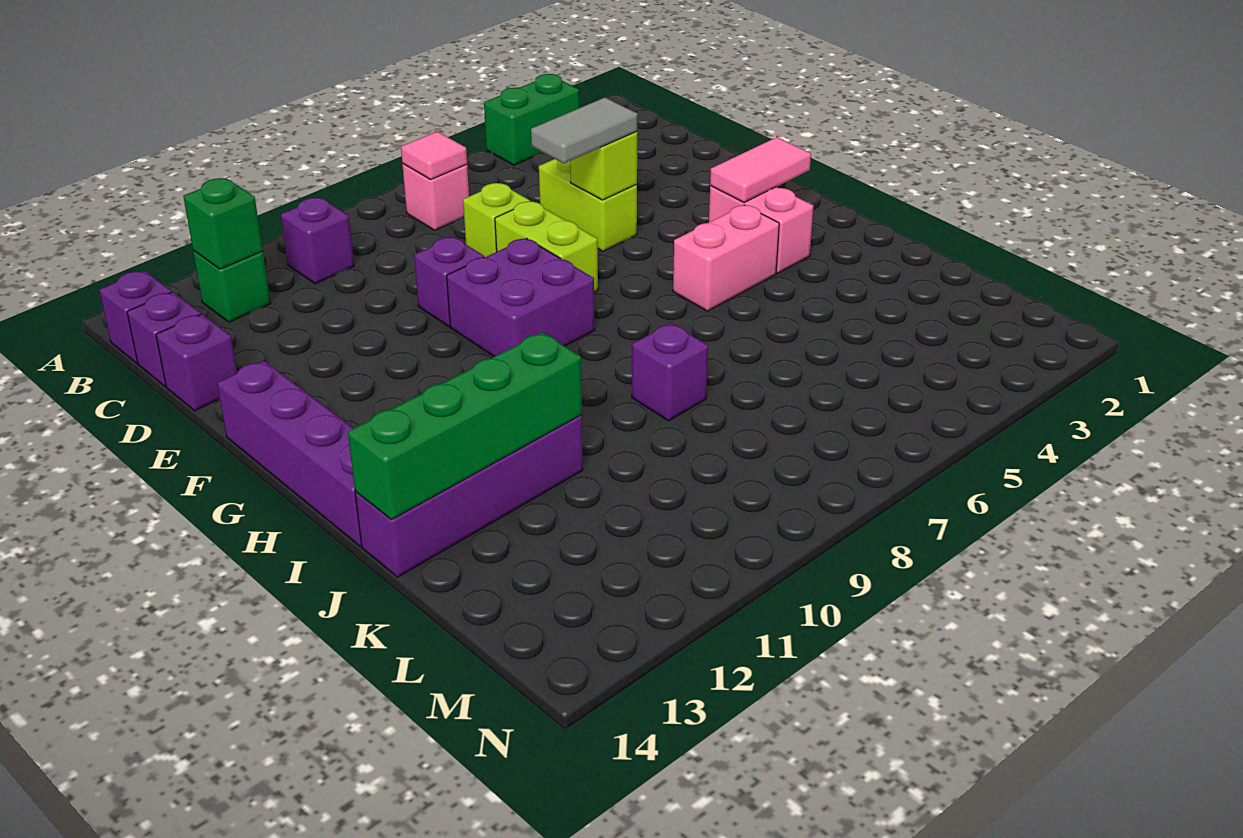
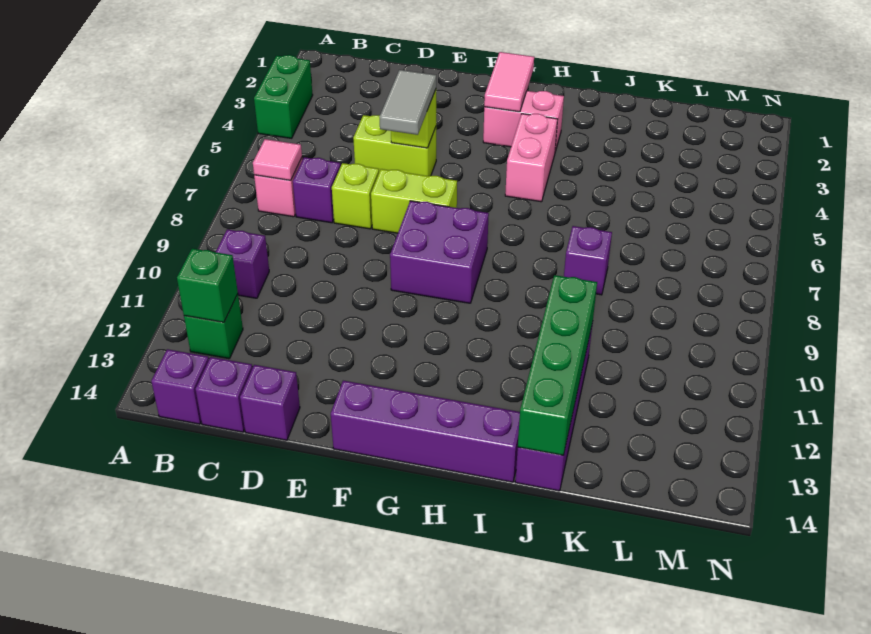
purple 1x1 brick [414,237,484,327] -> purple 1x1 brick moved to [293,157,341,223]

